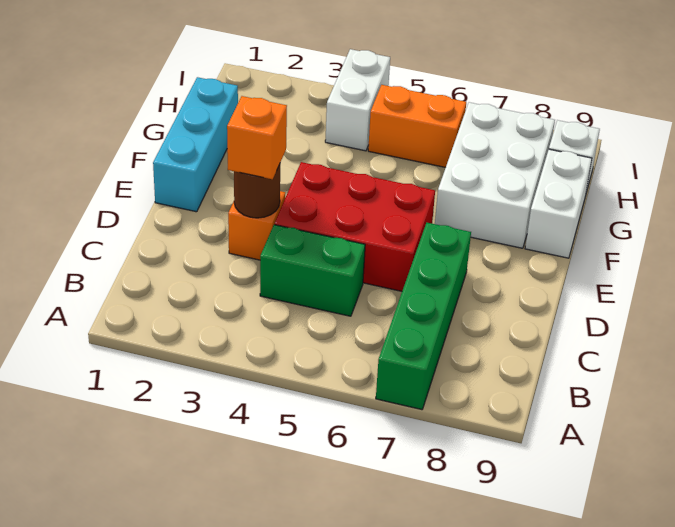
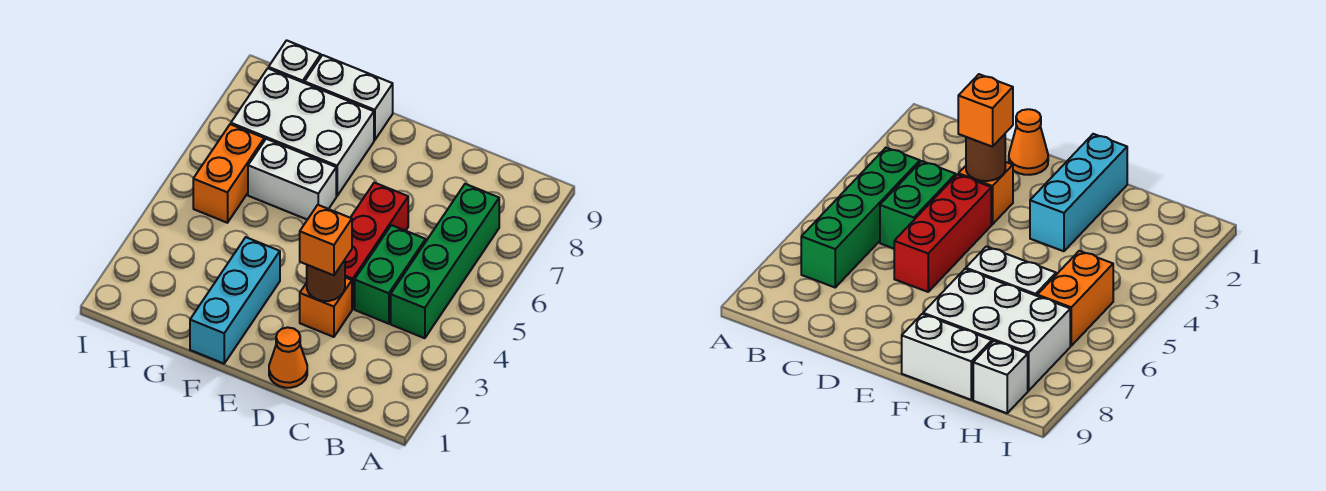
green 1x4 brick [376,223,471,410] -> green 1x4 brick turned to [391,184,499,338]
none -> orange 1x1 cone [269,327,307,388]
red 2x3 brick [275,162,435,291] -> red 1x3 brick [345,183,408,309]
cyan 1x3 brick [153,77,238,212] -> cyan 1x3 brick turned to [190,237,280,364]
white 1x2 brick [325,49,390,151] -> white 1x2 brick moved to [248,139,336,220]

